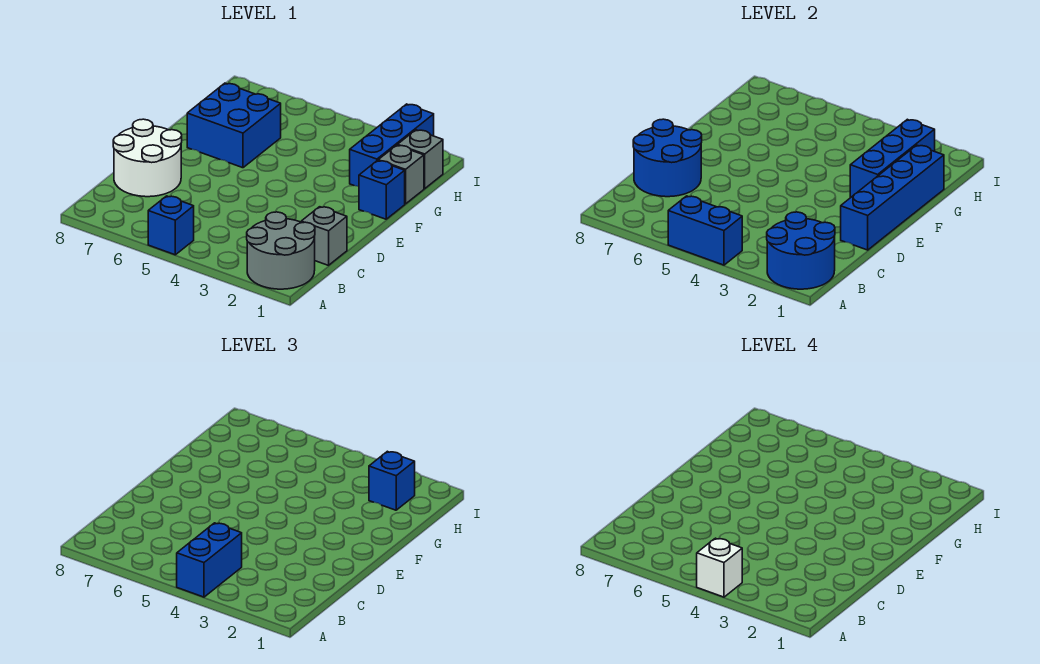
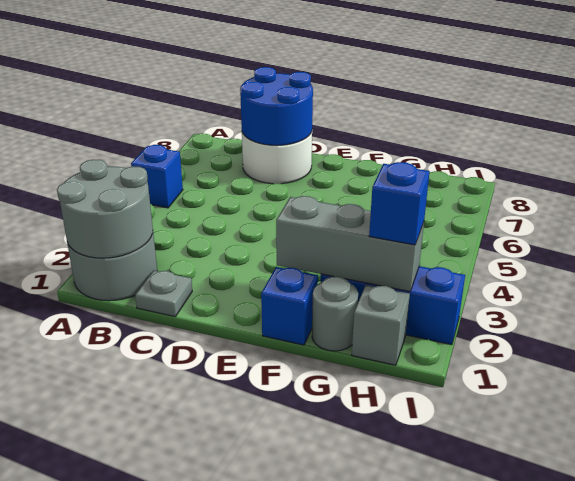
blue 2x2 round brick [767,212,835,289] -> grey 2x2 round brick [57,160,153,258]
blue 1x2 brick [668,196,742,265] -> none
blue 1x2 brick [177,523,242,597] -> none
white 1x1 brick [697,538,742,597] -> none
grey 1x1 brick [301,207,347,265] -> grey 1x1 plate [135,270,192,317]
blue 1x4 brick [841,145,944,250] -> none
blue 1x3 brick [850,119,935,198] -> grey 1x3 brick [276,196,424,292]
blue 2x2 brick [187,83,281,168] -> none
grey 1x1 brick [378,145,424,204] -> grey 1x1 round brick [312,277,358,351]

